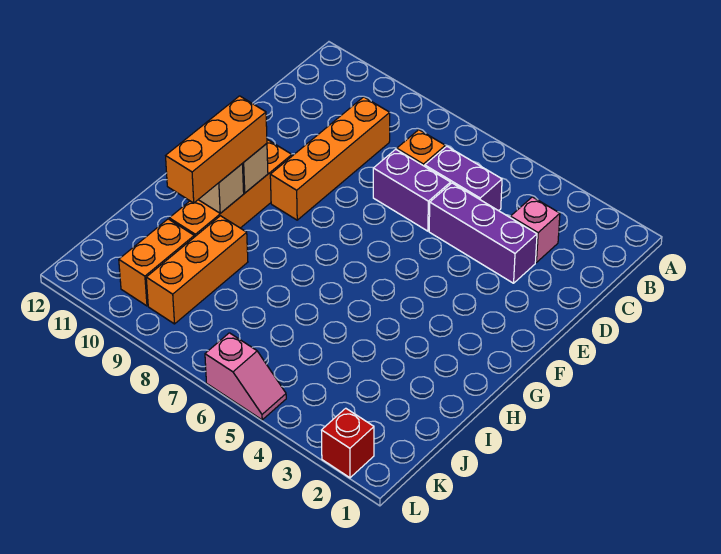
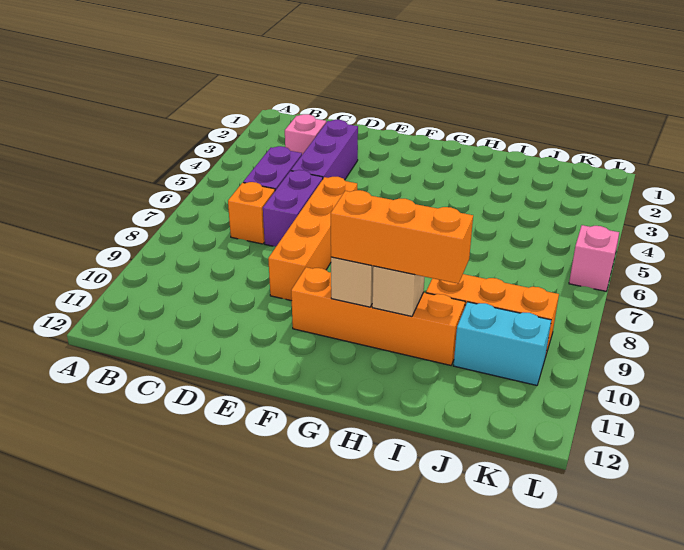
orange 1x4 brick [270,97,390,220] -> orange 1x4 brick turned to [268,177,357,301]
orange 1x2 brick [119,219,194,306] -> cyan 1x2 brick [454,302,551,385]
red 1x1 brick [322,408,374,478] -> none

